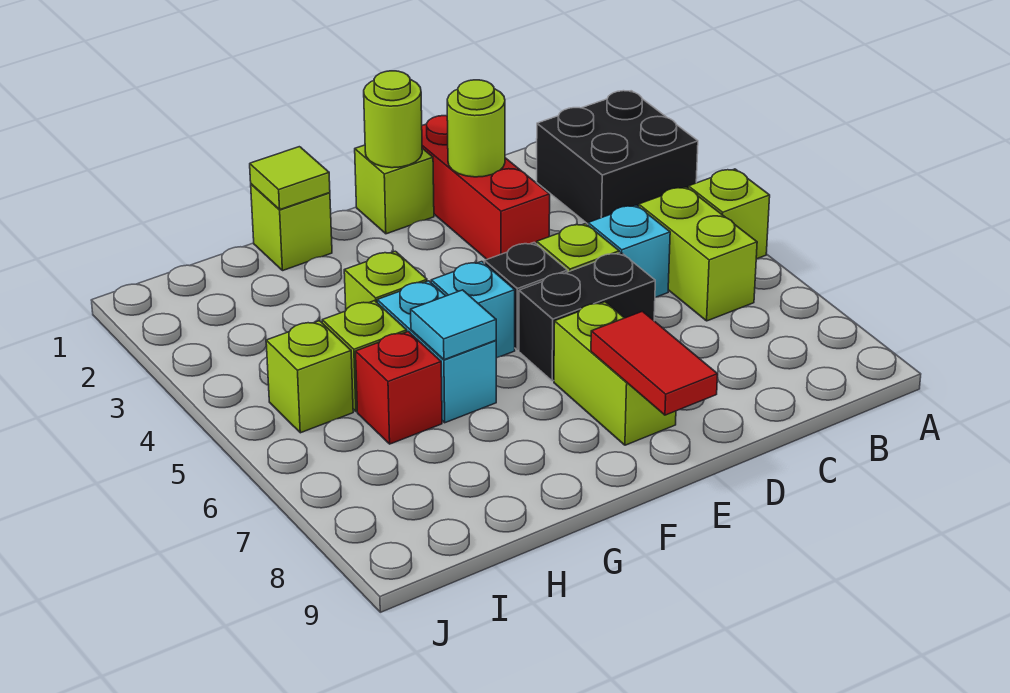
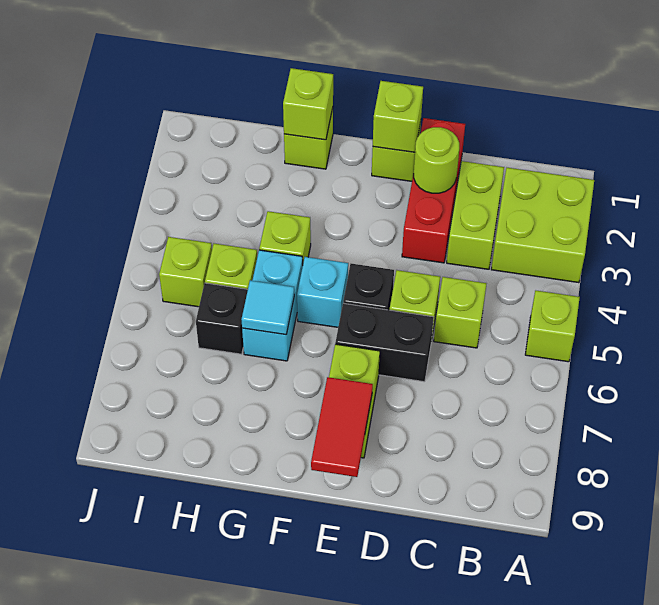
black 2x2 brick [537,91,698,224] -> lime 2x2 brick [491,168,594,283]
lime 1x2 brick [639,187,757,321] -> lime 1x2 brick moved to [447,161,504,269]
cyan 1x1 brick [588,205,670,297] -> lime 1x1 brick [434,277,486,348]
lime 1x1 round brick [364,71,422,168] -> lime 1x1 brick [373,81,423,152]
lime 1x1 tile [250,147,330,209] -> lime 1x1 brick [283,68,333,140]
red 1x1 brick [356,332,442,444] -> black 1x1 brick [196,283,248,354]

